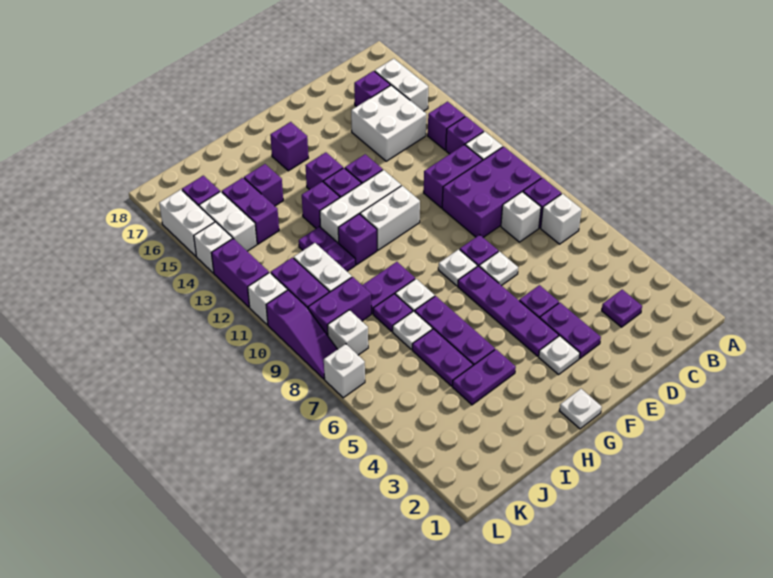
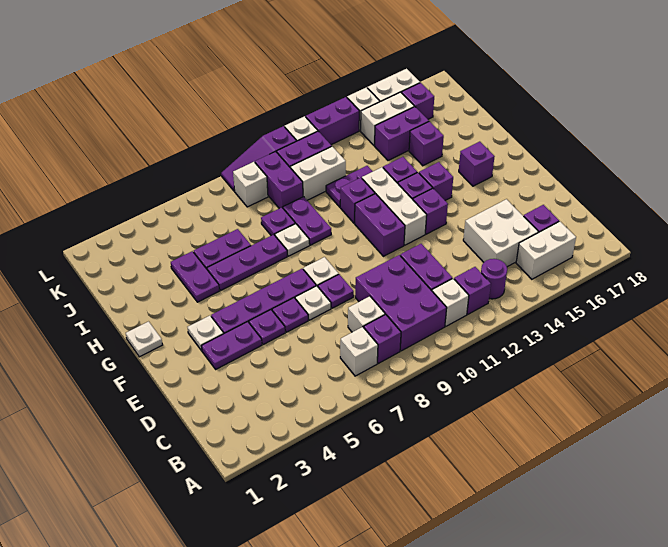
purple 1x1 brick [428,102,465,150] -> purple 1x1 round brick [481,259,507,299]
purple 1x1 plate [602,290,642,327] -> purple 1x1 plate moved to [272,298,308,332]
white 1x2 brick [360,186,420,250] -> purple 1x2 brick [355,194,405,256]
white 1x1 plate [393,311,433,349] -> none
white 1x1 brick [324,344,365,398] -> none

